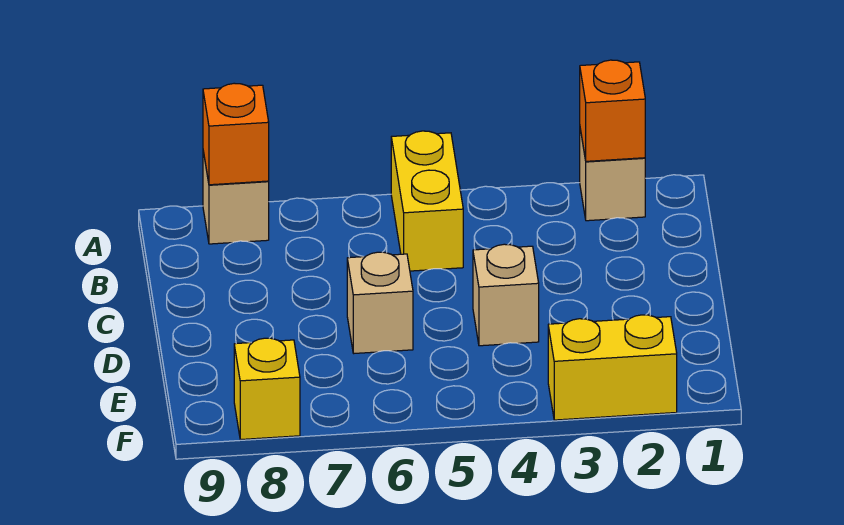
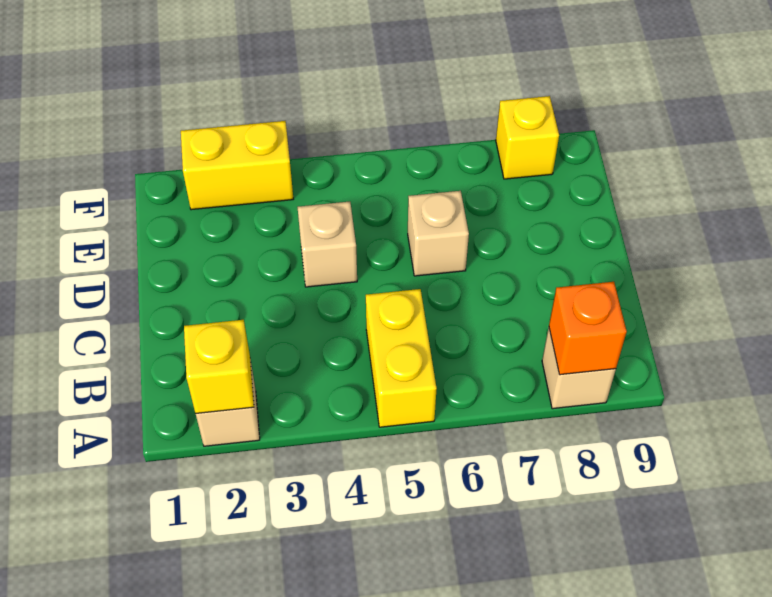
orange 1x1 brick [580,60,645,161] -> yellow 1x1 brick [184,320,254,413]

